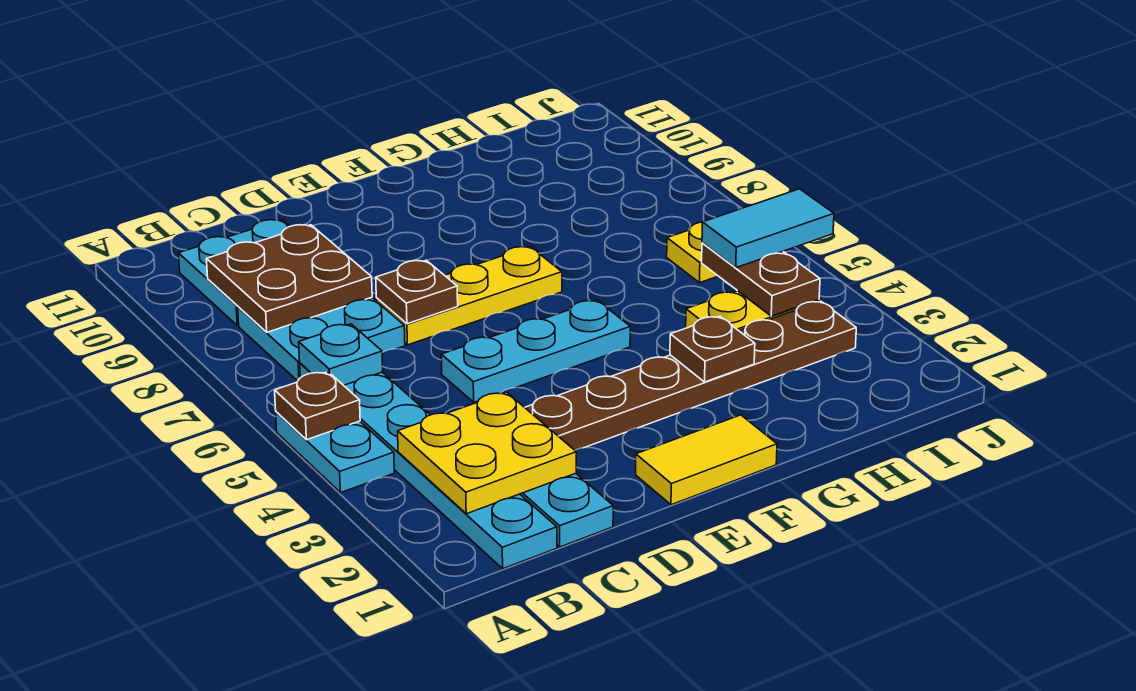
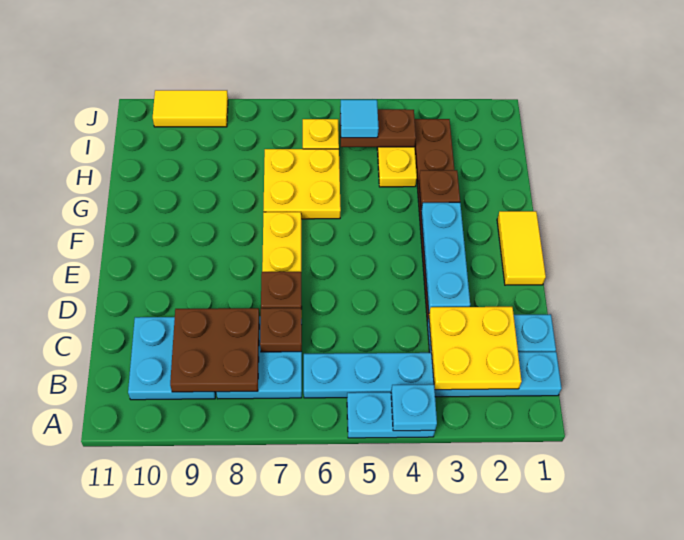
brown 1x1 plate [275,372,360,440] -> brown 1x1 plate moved to [260,308,302,352]
cyan 1x1 plate [299,324,383,385] -> cyan 1x1 plate moved to [391,384,437,431]
cyan 1x3 plate [441,300,630,402] -> cyan 1x3 plate moved to [421,202,470,312]
none -> yellow 2x2 plate [264,149,341,219]
cyan 1x2 tile [702,189,834,268] -> cyan 1x1 tile [340,100,379,138]
none -> yellow 1x2 tile [153,90,228,127]

